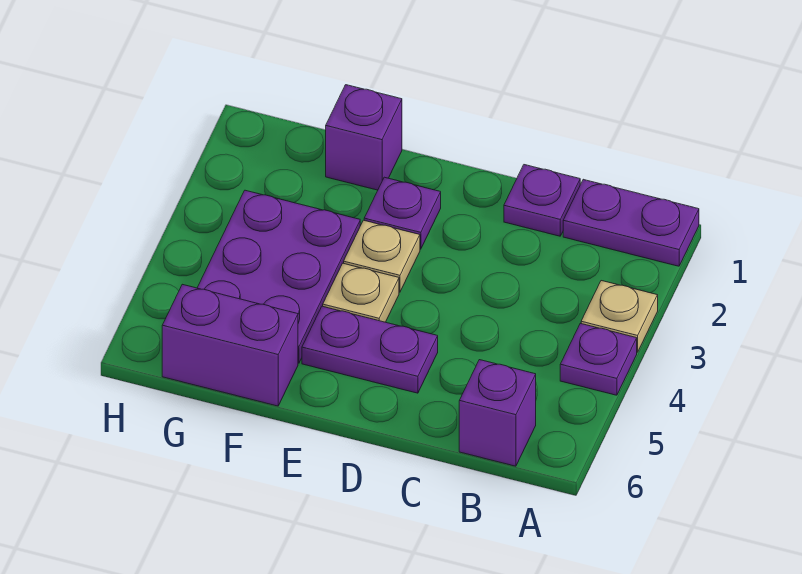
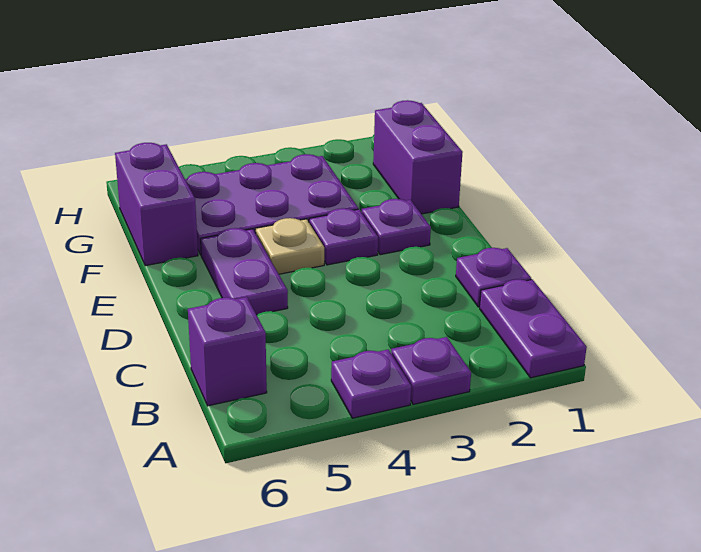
tan 1x1 plate [581,281,658,352] -> purple 1x1 plate [391,337,471,404]
tan 1x1 plate [344,220,420,292] -> purple 1x1 plate [309,208,378,265]
purple 1x1 brick [326,85,402,190] -> purple 1x2 brick [373,100,463,214]

